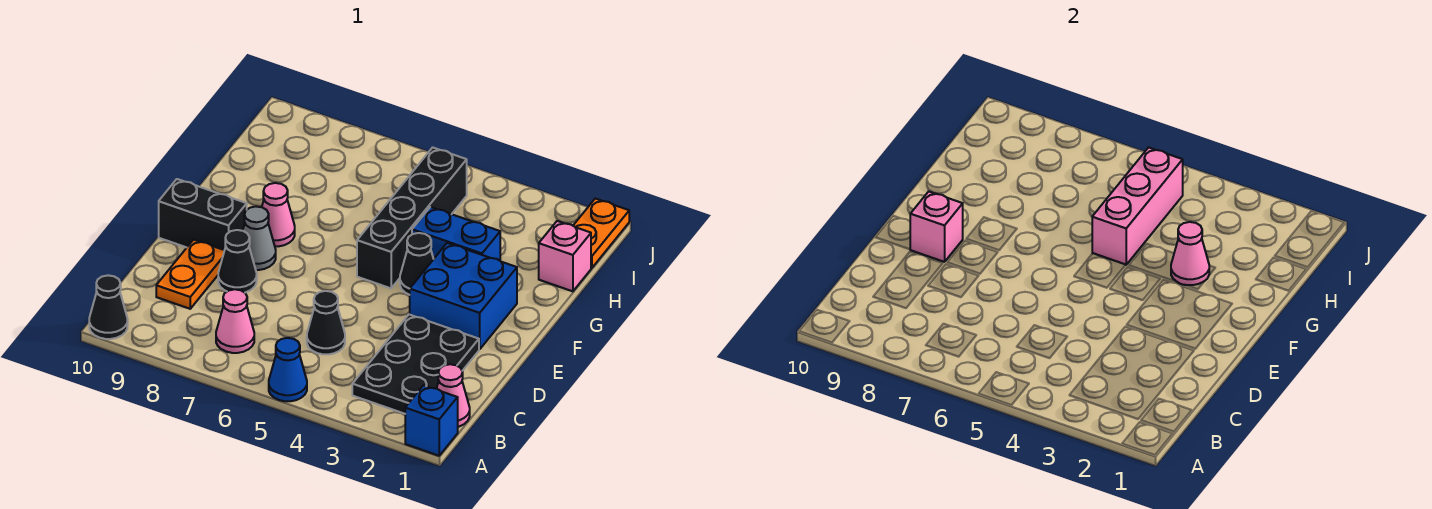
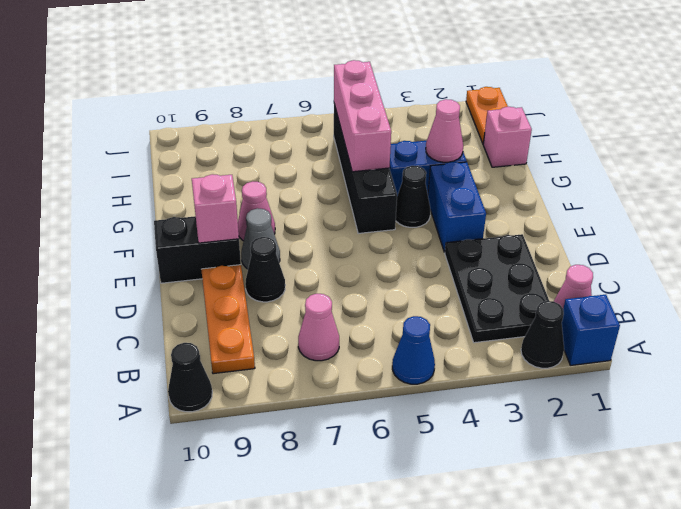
black 1x1 cone [307,291,345,354] -> black 1x1 cone moved to [521,301,564,368]
orange 1x2 plate [156,239,225,309] -> orange 1x3 plate [201,265,255,374]
blue 2x2 brick [410,243,517,349] -> blue 1x2 brick [428,162,486,252]

